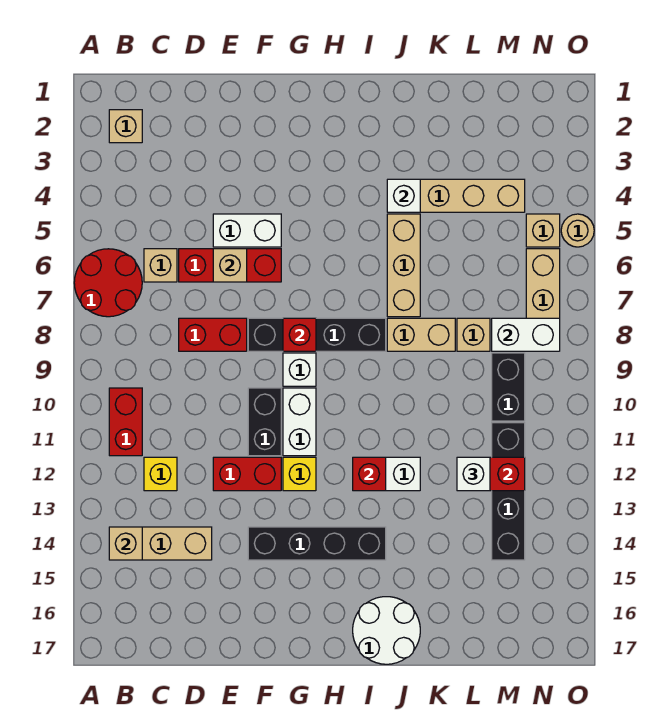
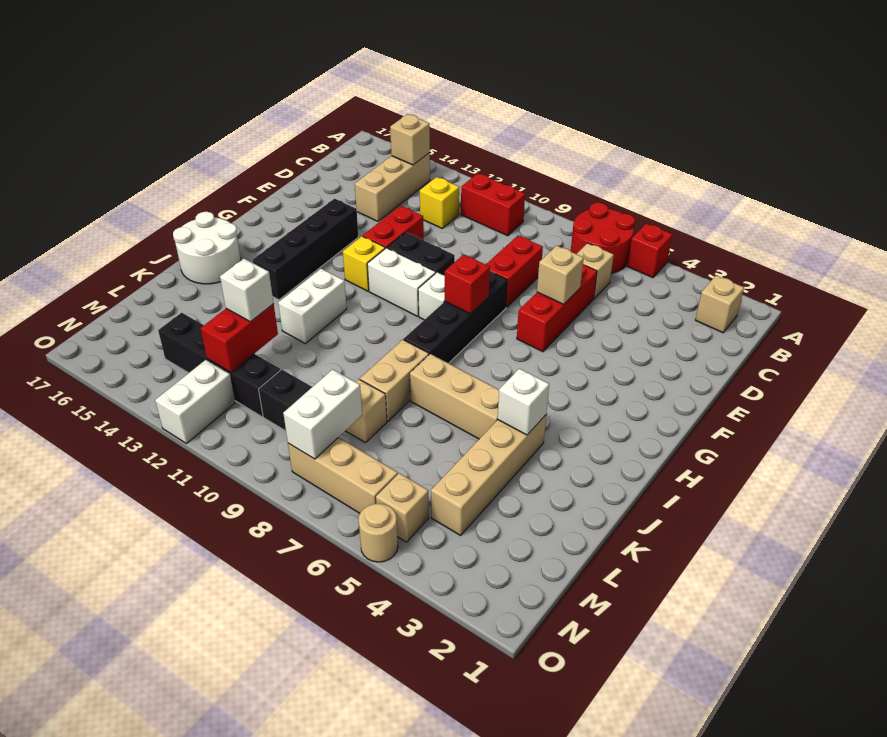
white 1x2 brick [213,214,281,247] -> white 1x2 brick moved to [155,360,235,444]
red 1x1 brick [353,457,386,491] -> red 1x1 brick moved to [628,223,672,278]

